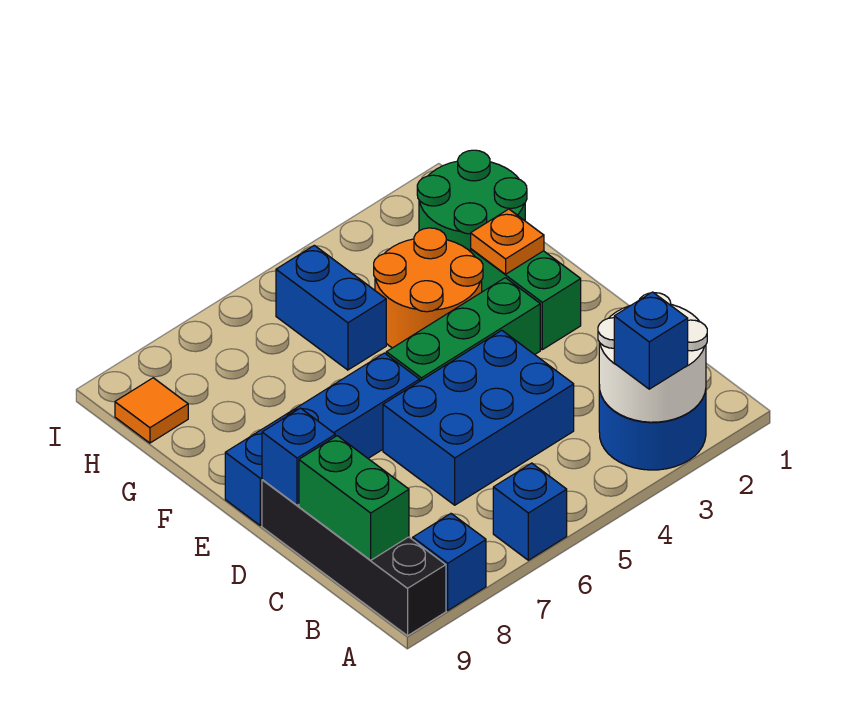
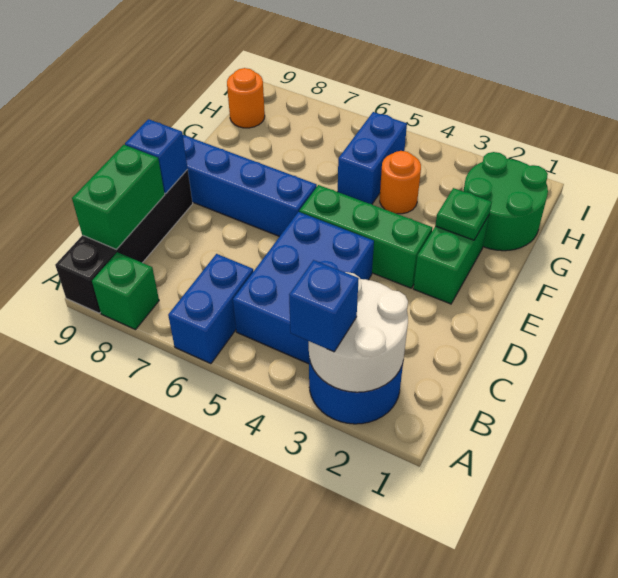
blue 1x1 brick [493,463,567,560] -> blue 1x2 brick [168,254,253,364]
blue 1x1 brick [413,514,486,610] -> green 1x1 brick [92,252,159,330]
blue 2x3 brick [383,330,574,505] -> blue 2x3 brick turned to [233,212,374,364]
orange 1x1 plate [471,209,544,274] -> green 1x1 plate [435,188,492,240]
orange 2x2 round brick [374,228,483,348] -> orange 1x1 round brick [380,151,421,214]
orange 1x1 tile [115,378,188,443] -> orange 1x1 round brick [227,68,265,128]

